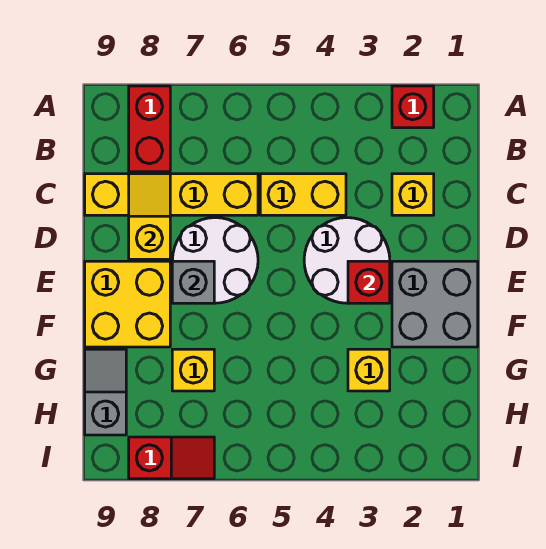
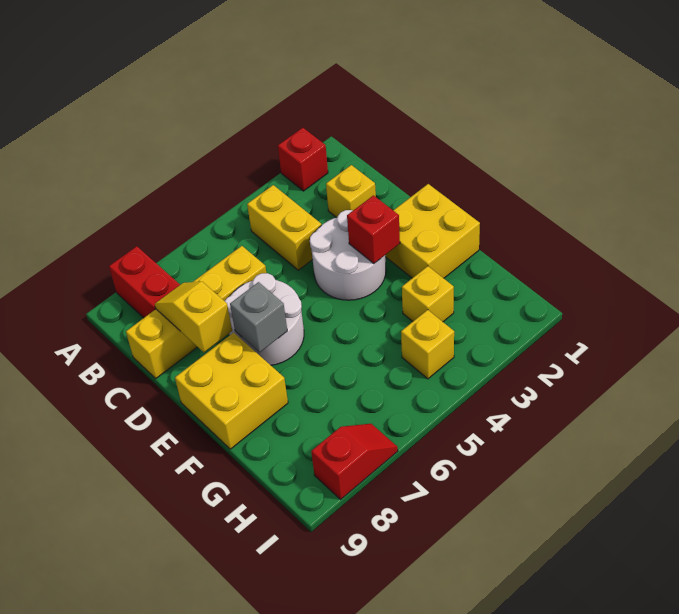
yellow 1x2 brick [260,174,346,215] -> yellow 1x2 brick turned to [247,185,321,270]
grey 2x2 brick [392,261,478,347] -> yellow 2x2 brick [385,184,480,278]
yellow 1x1 brick [172,349,214,391] -> yellow 1x1 brick moved to [401,310,454,379]
grey 1x2 slope [85,349,126,435] -> none

